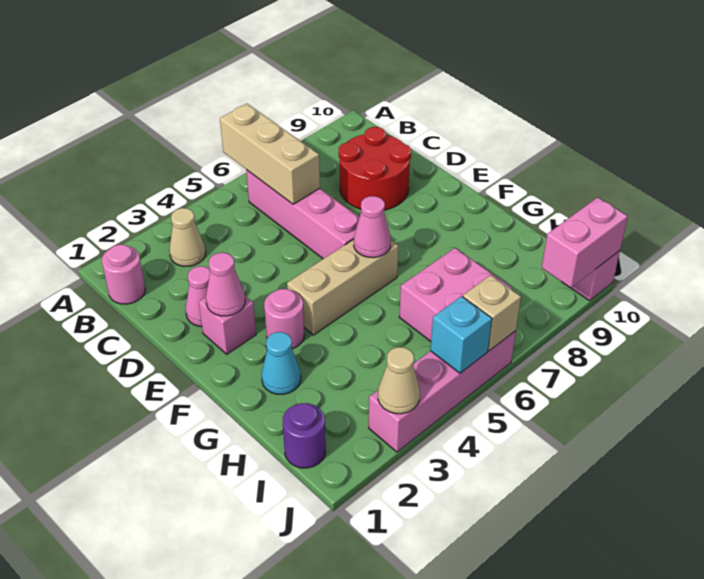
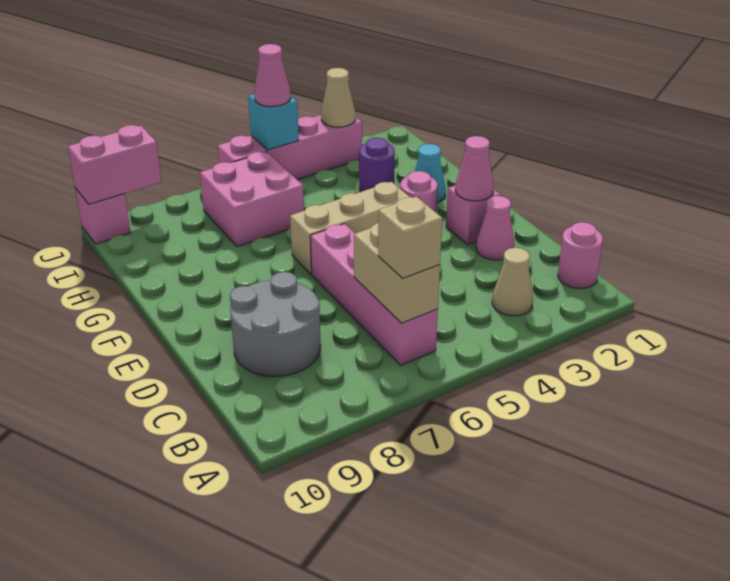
tan 1x3 brick [220,104,320,204] -> tan 1x2 brick [354,223,440,323]
red 2x2 round brick [339,127,411,210] -> grey 2x2 round brick [230,272,321,376]
pink 1x1 cone [354,196,391,258] -> pink 1x1 cone moved to [254,44,291,107]
purple 1x1 round brick [283,403,326,468] -> purple 1x1 round brick moved to [359,138,395,192]
tan 1x1 brick [463,275,521,351] -> tan 1x1 brick moved to [378,197,442,278]

